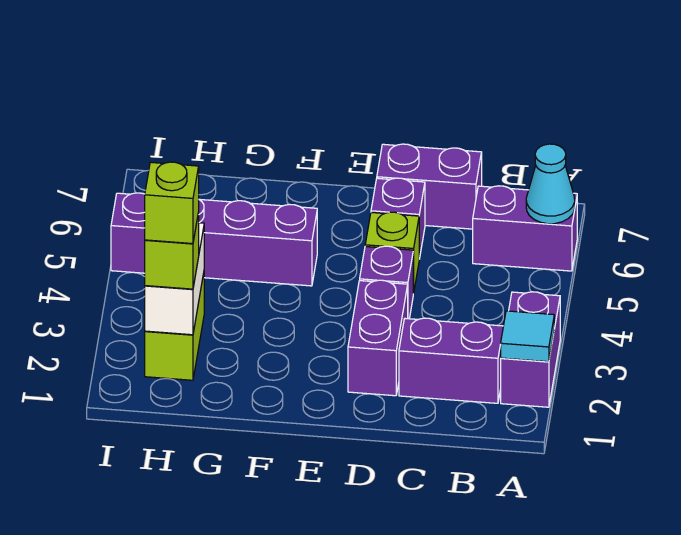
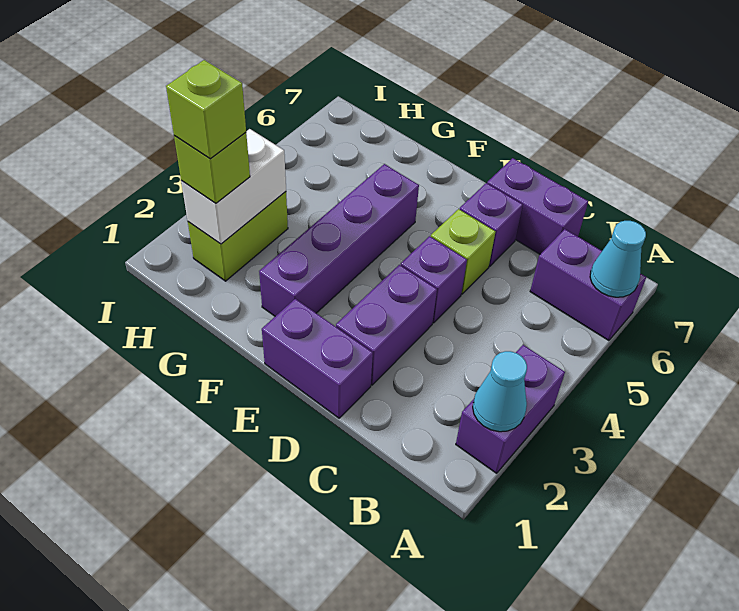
cyan 1x1 tile [501,311,554,362] -> cyan 1x1 cone [473,351,527,432]
purple 1x2 brick [399,318,503,403] -> purple 1x2 brick moved to [262,299,373,418]
purple 1x4 brick [111,193,317,286] -> purple 1x4 brick turned to [259,164,419,316]

